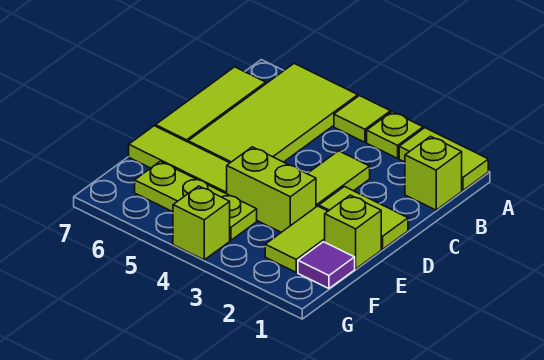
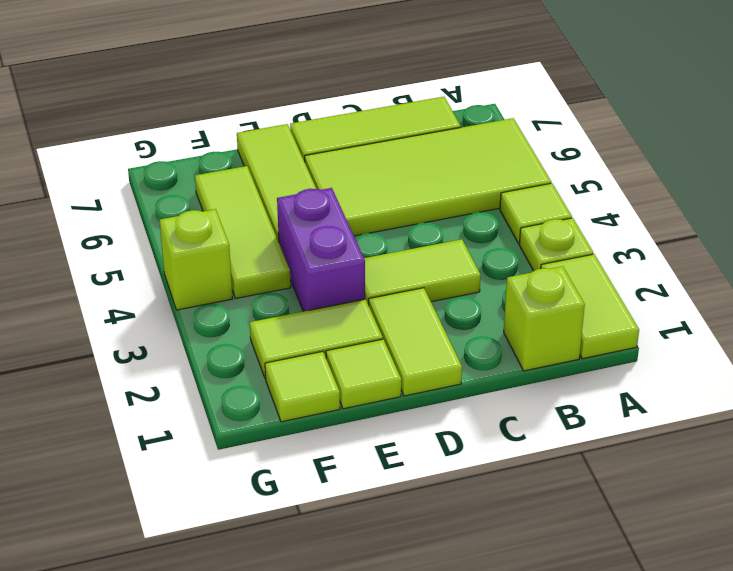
lime 1x1 brick [325,195,381,269] -> lime 1x1 tile [326,339,401,409]
lime 1x2 brick [227,147,316,232] -> purple 1x2 brick [277,188,365,311]
purple 1x1 tile [298,242,355,288] -> lime 1x1 tile [265,352,340,422]
lime 1x3 plate [135,161,257,240] -> lime 1x3 tile [195,166,291,299]

